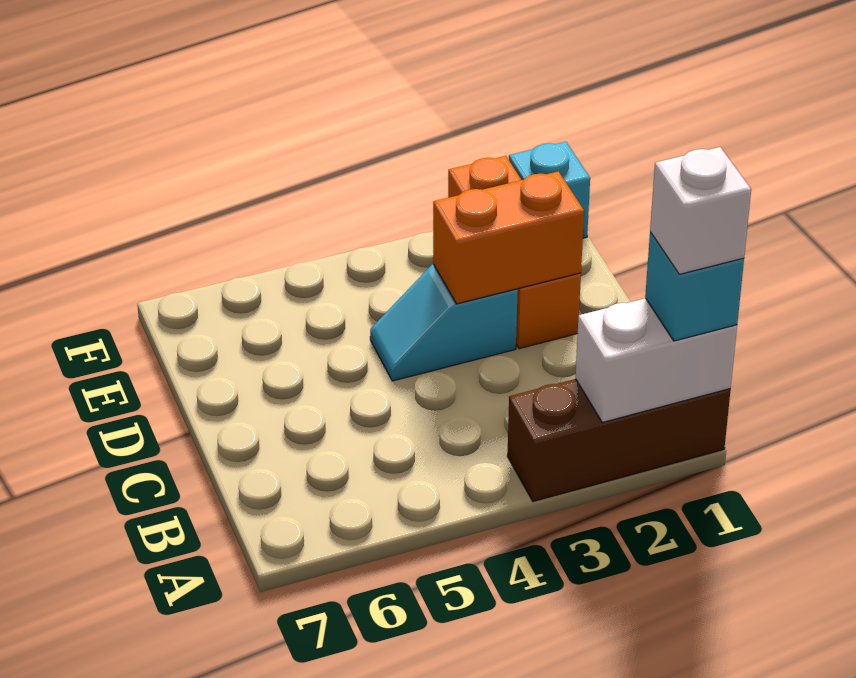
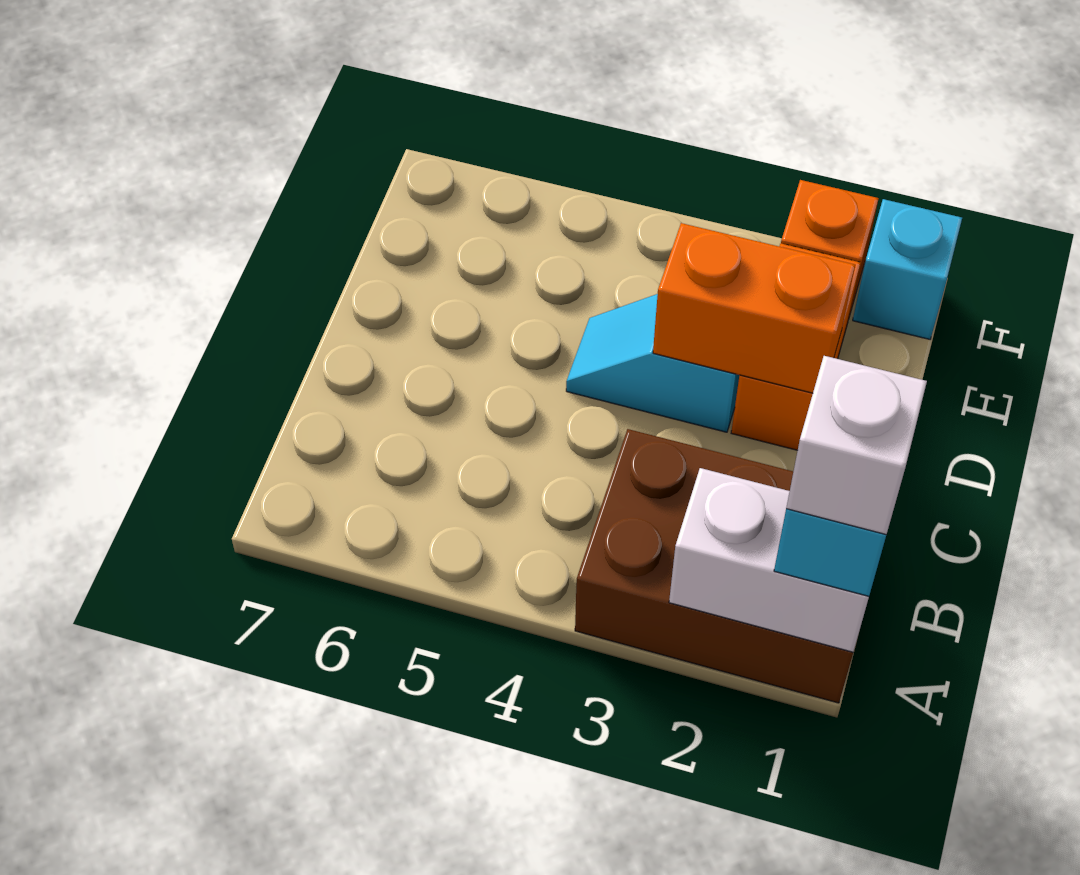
brown 1x3 brick [507,379,731,501] -> brown 2x3 brick [575,429,853,703]

